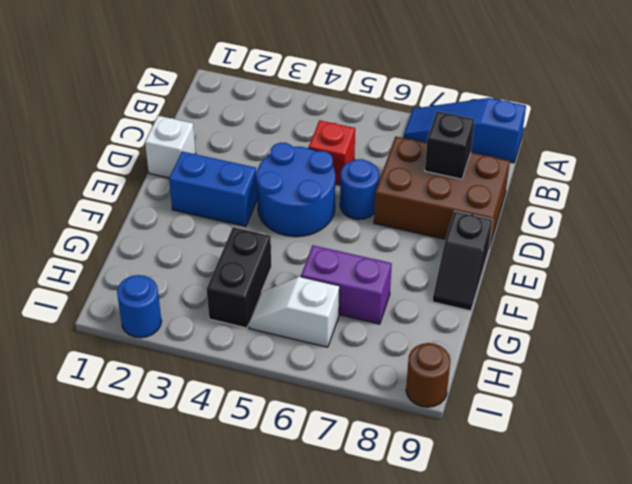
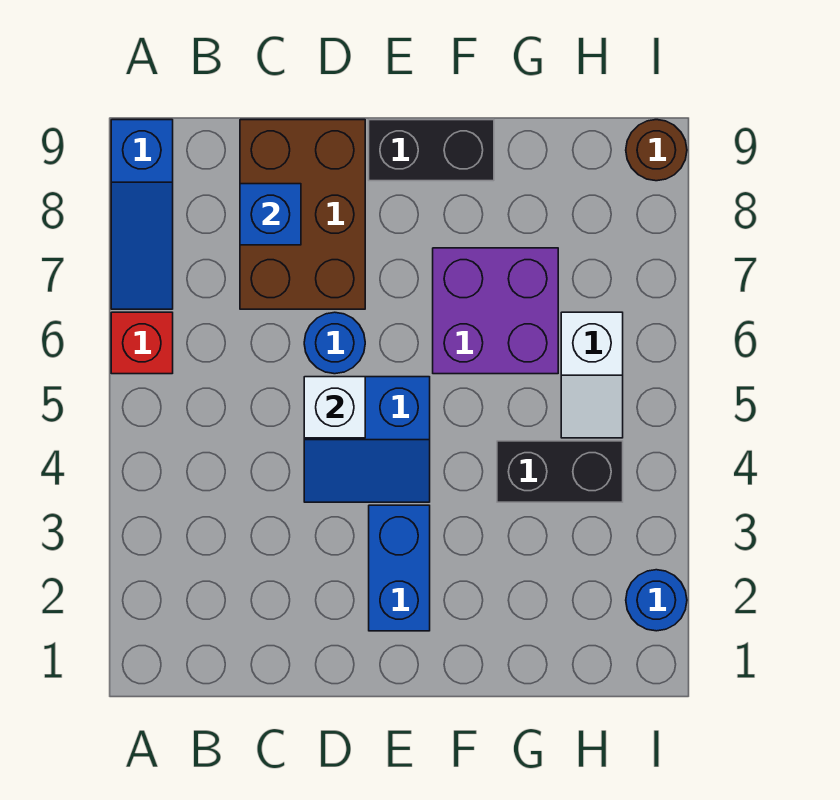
red 1x1 brick [309,120,355,185] -> red 1x1 brick moved to [111,312,173,374]
black 1x1 brick [425,111,474,179] -> blue 1x1 brick [240,184,301,245]
white 1x1 brick [145,116,196,178] -> white 1x1 brick moved to [304,377,365,438]
blue 2x2 round brick [256,143,335,237] -> blue 2x2 slope [304,377,430,502]
black 1x2 slope [433,211,493,311] -> black 1x2 brick [369,120,494,181]
purple 1x2 brick [301,245,392,324] -> purple 2x2 brick [433,248,558,374]

